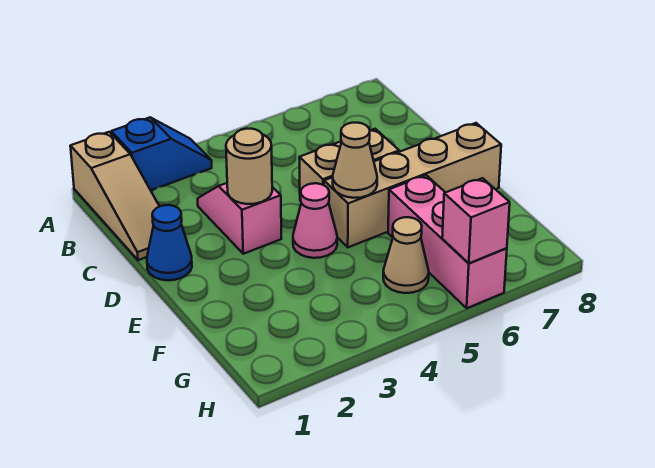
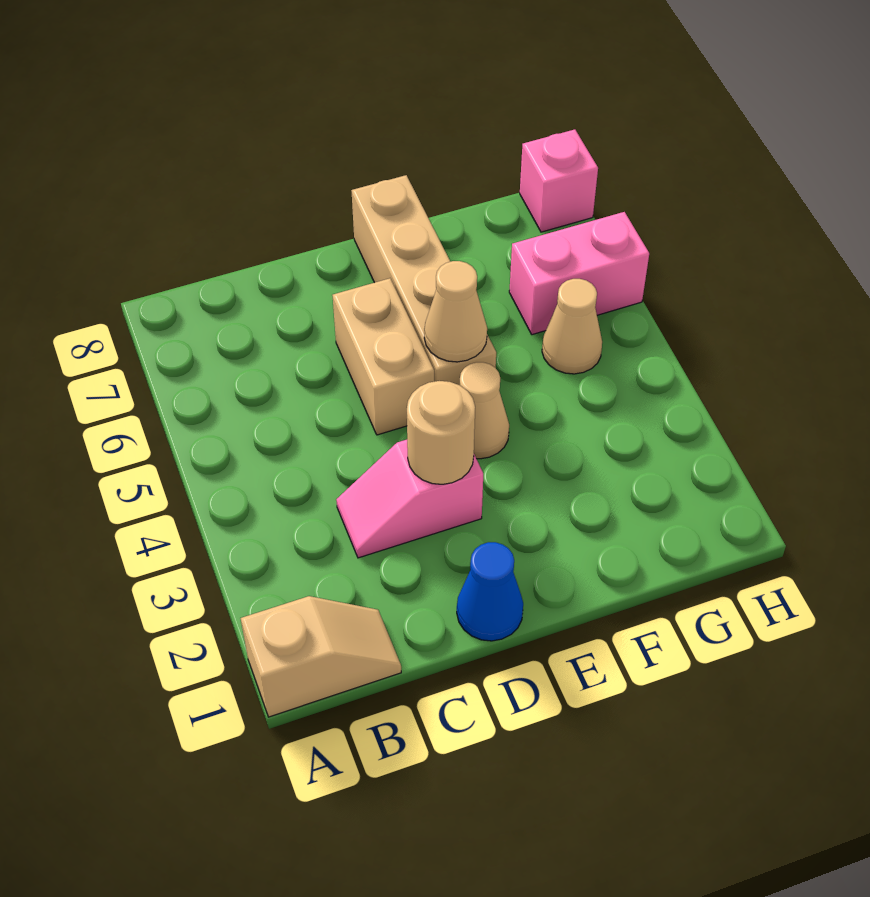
tan 1x3 slope [70,132,159,260] -> tan 1x2 slope [241,596,401,717]
blue 1x2 slope [111,117,212,190] -> none
pink 1x1 cone [293,183,337,258] -> tan 1x1 cone [460,362,509,459]
pink 1x3 brick [388,175,507,308] -> pink 1x2 brick [509,212,649,335]
pink 1x1 brick [442,178,510,263] -> pink 1x1 brick moved to [520,129,598,232]

